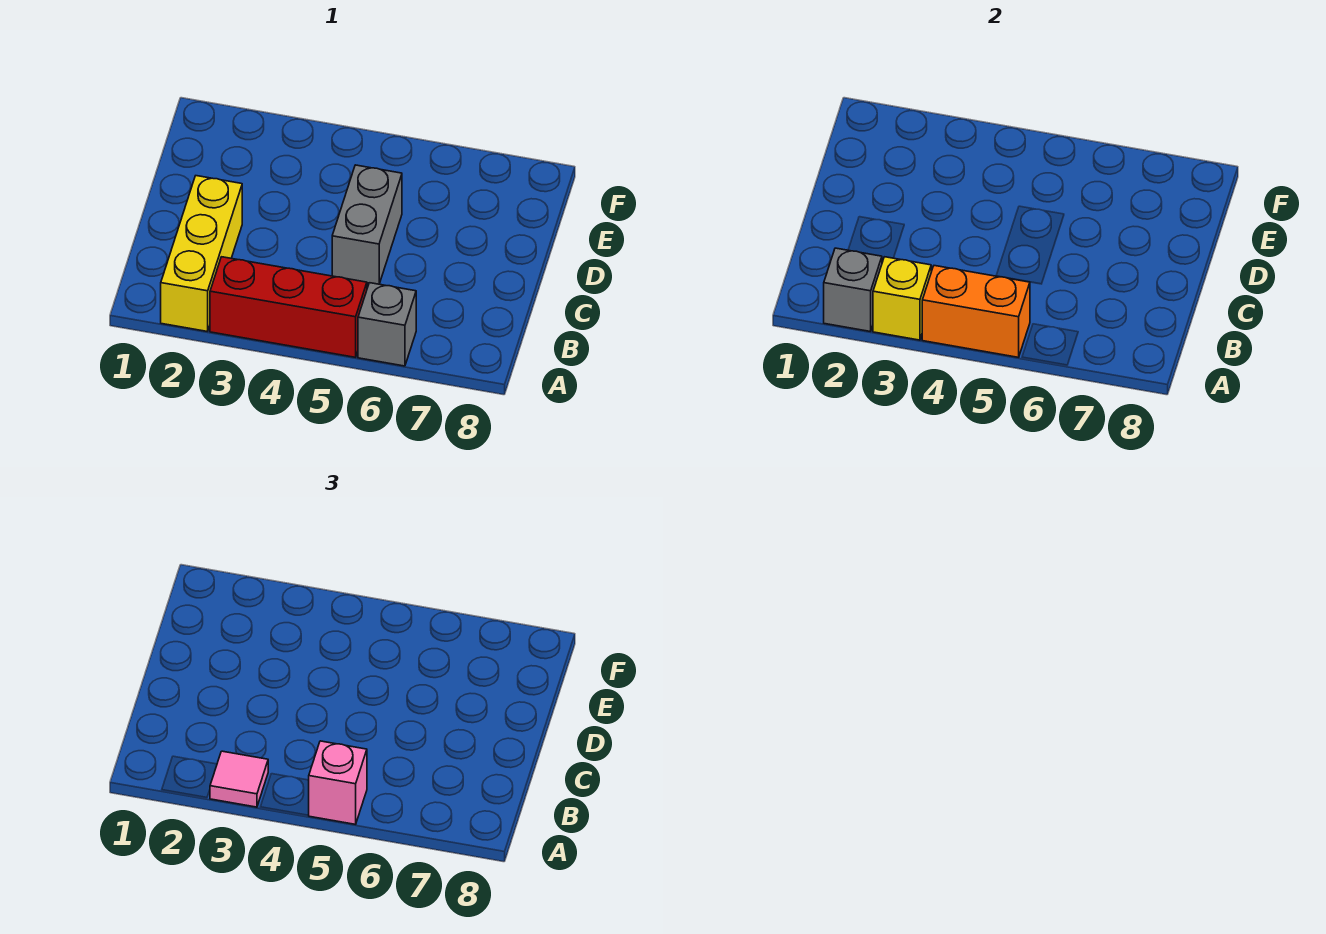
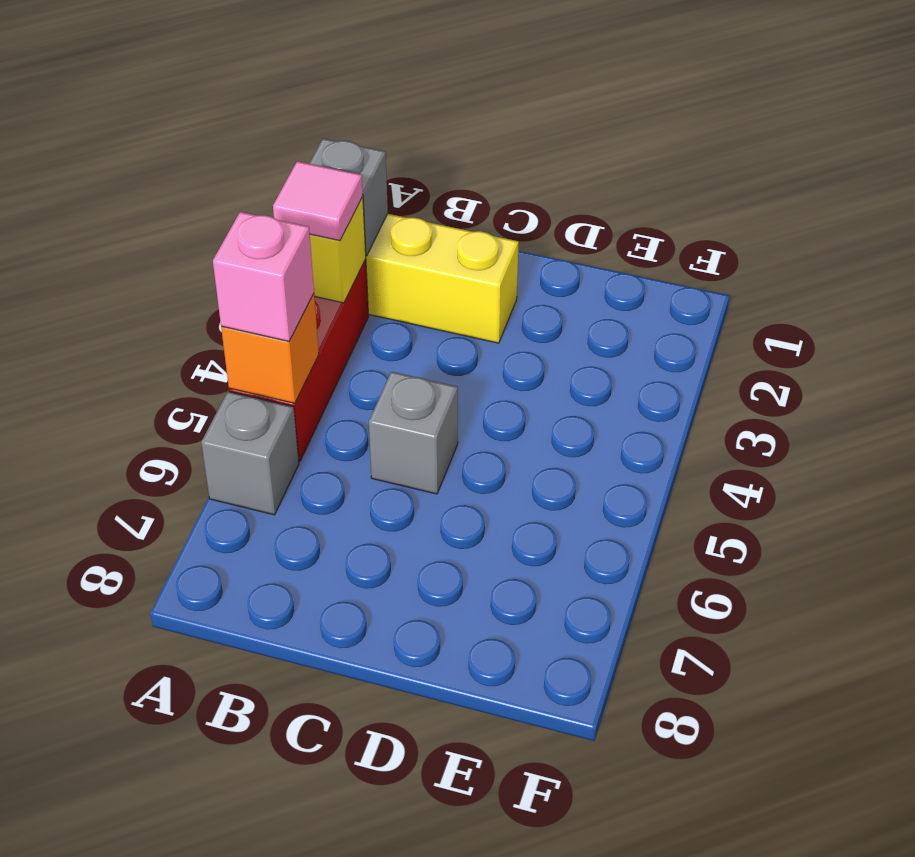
orange 1x2 brick [922,266,1030,357] -> orange 1x1 brick [221,294,319,403]
grey 1x2 brick [332,165,402,284] -> grey 1x1 brick [369,372,458,494]

